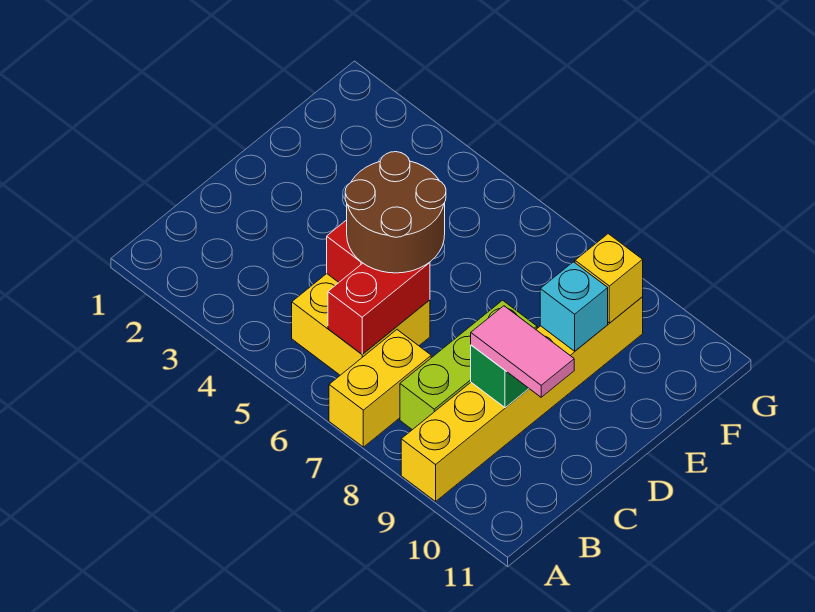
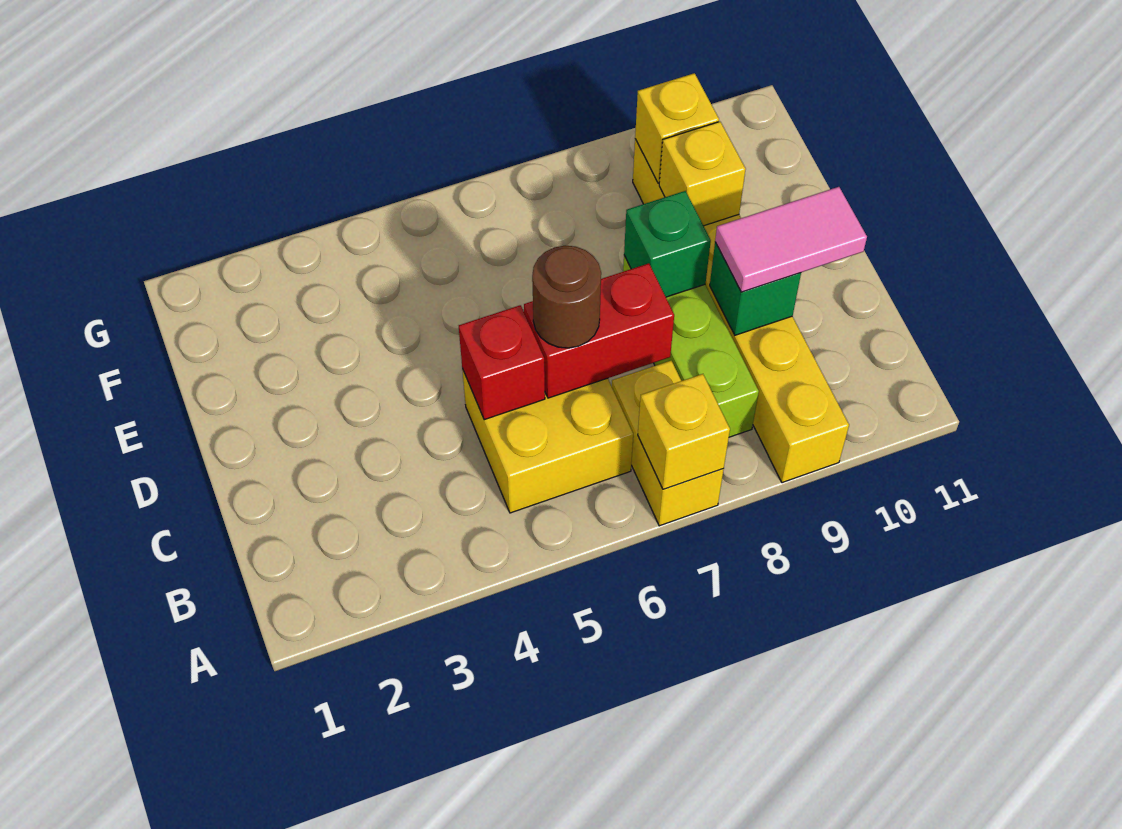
none -> yellow 1x1 brick [638,374,730,489]
red 1x2 brick [328,262,430,354] -> red 1x2 brick turned to [524,263,674,398]
brown 2x2 round brick [345,152,446,273] -> brown 1x1 round brick [532,246,601,348]
none -> green 1x1 brick [624,191,711,297]
cyan 1x1 brick [540,262,608,351] -> yellow 1x1 brick [659,122,746,226]

